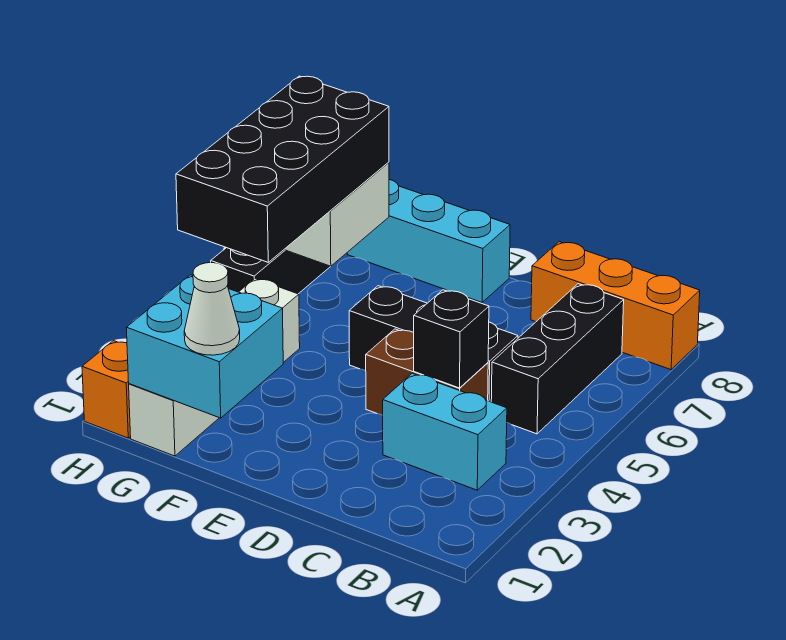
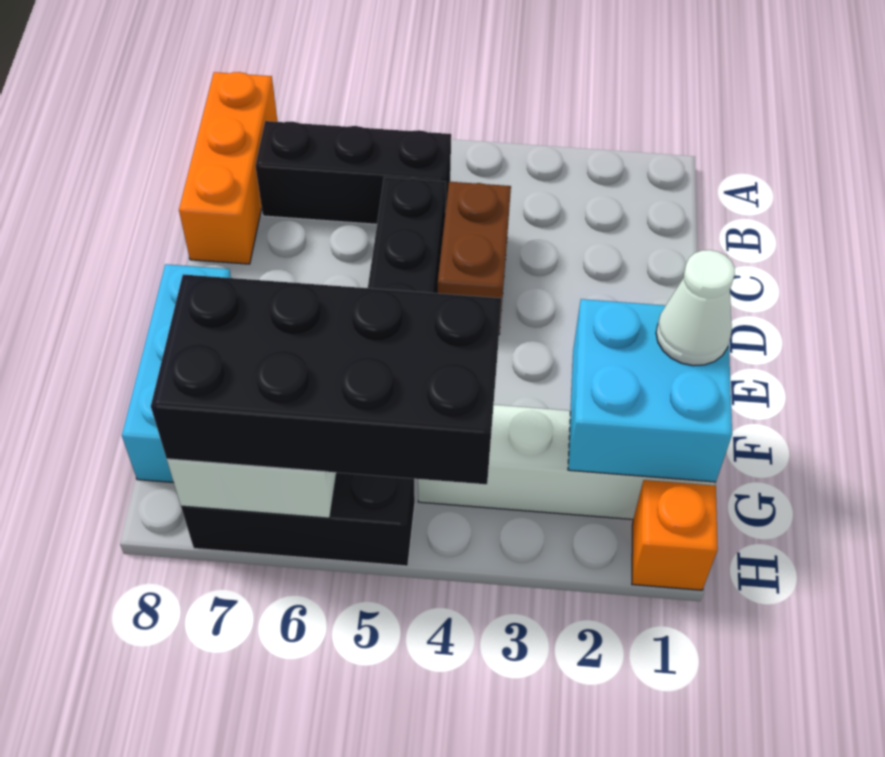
cyan 1x2 brick [383,373,507,490] -> none
black 1x1 brick [414,290,489,388] -> none

